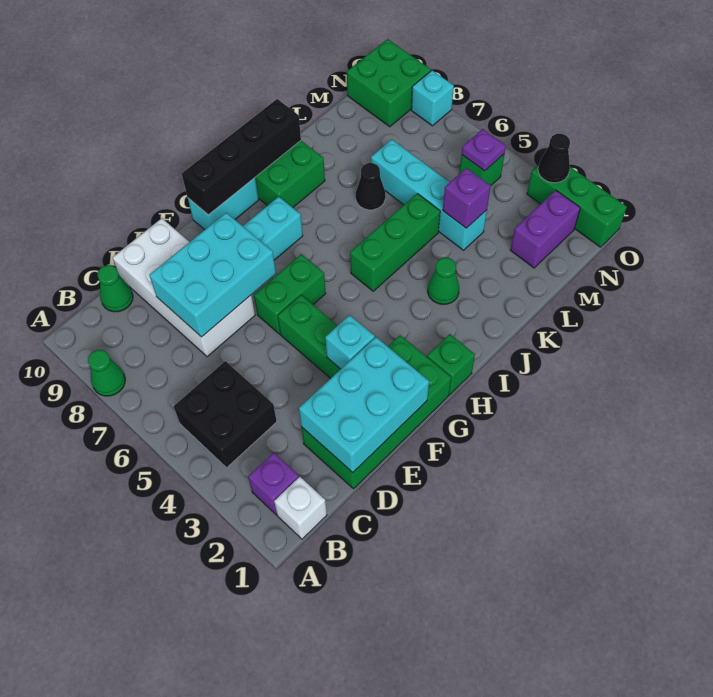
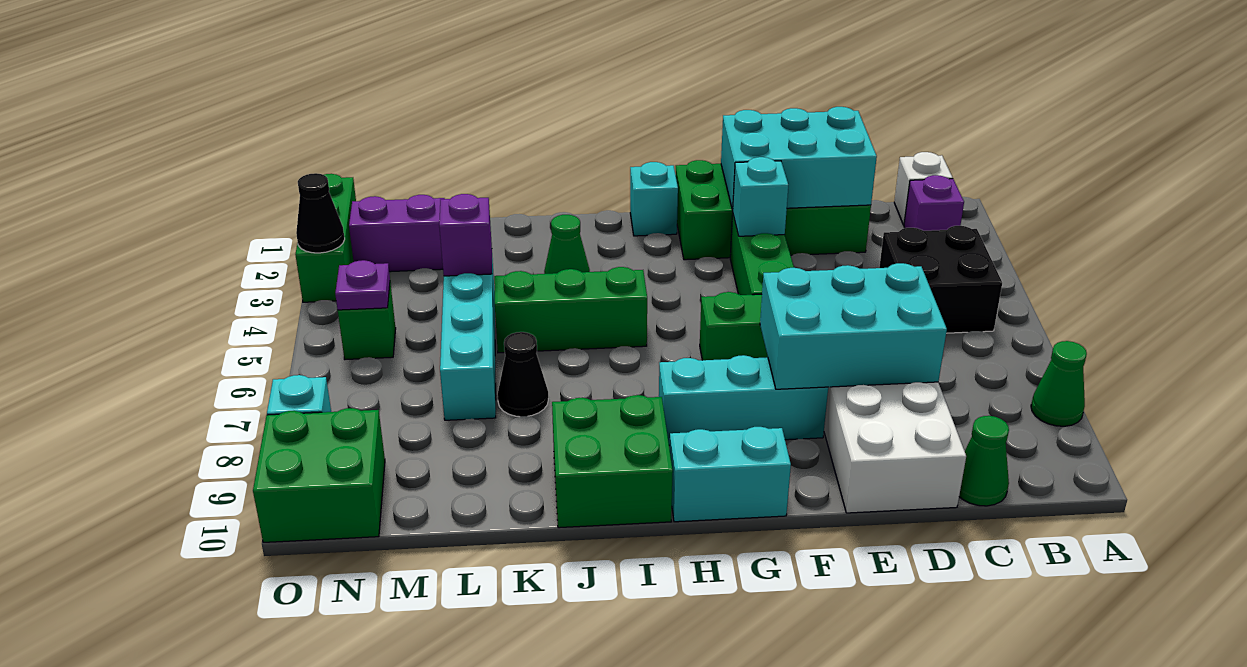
black 1x4 brick [182,99,301,215] -> none
green 1x1 brick [427,334,475,394] -> cyan 1x1 brick [630,162,678,236]

